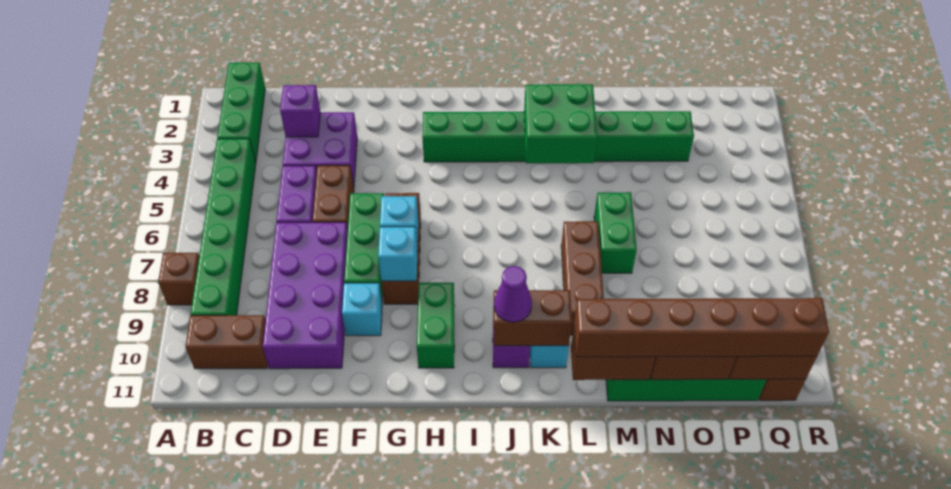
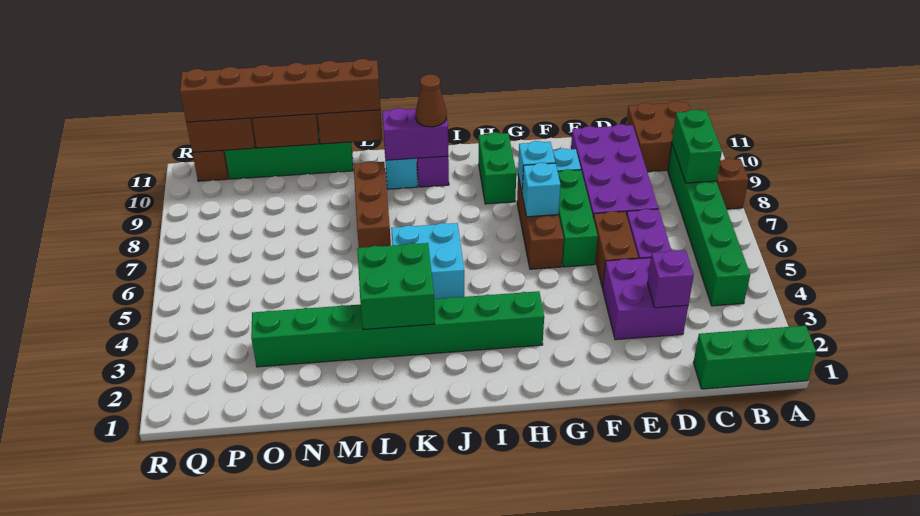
green 1x3 brick [217,62,265,162] -> green 1x3 brick turned to [693,326,816,389]
brown 1x2 brick [186,315,268,369] -> brown 2x2 brick [626,101,690,172]
none -> cyan 2x2 brick [391,223,464,299]
brown 1x2 brick [493,290,572,346] -> purple 1x2 brick [382,108,448,160]
purple 1x1 cone [494,266,532,322] -> brown 1x1 cone [416,74,447,127]
green 1x2 brick [594,192,637,273] -> green 1x2 brick moved to [672,110,722,183]

